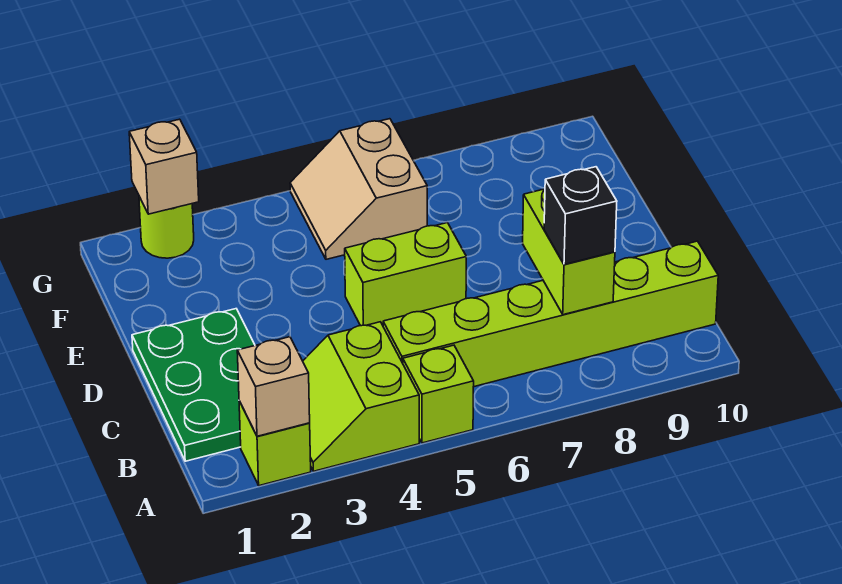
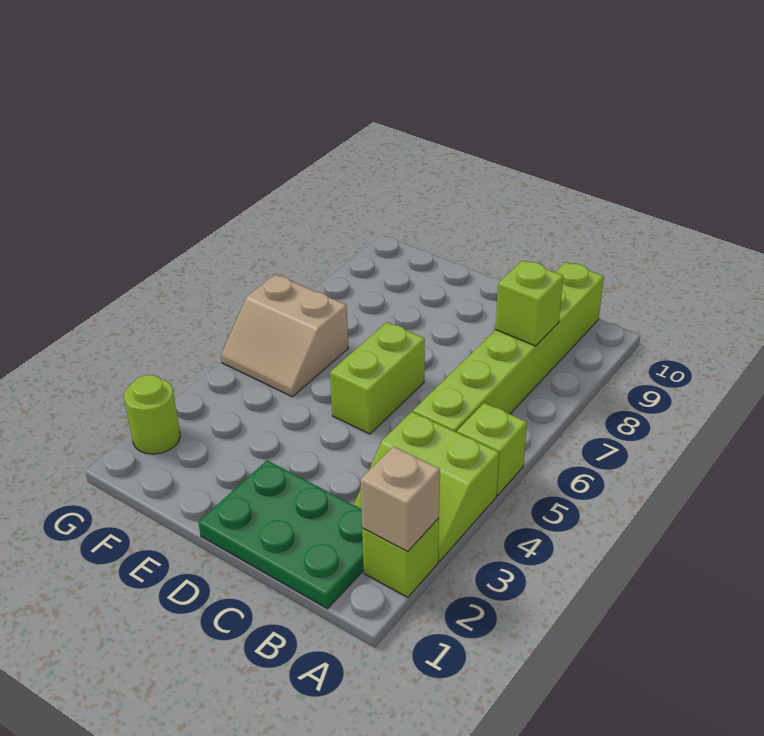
lime 1x2 brick [523,189,615,315] -> lime 1x1 brick [496,260,563,346]
black 1x1 brick [544,167,617,265] -> none
tan 1x1 brick [129,119,199,214] -> none

